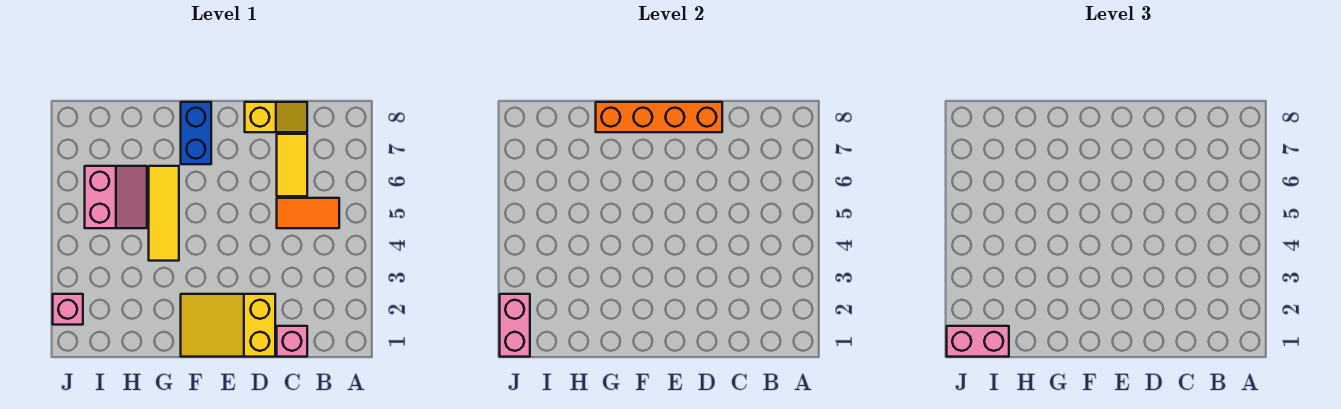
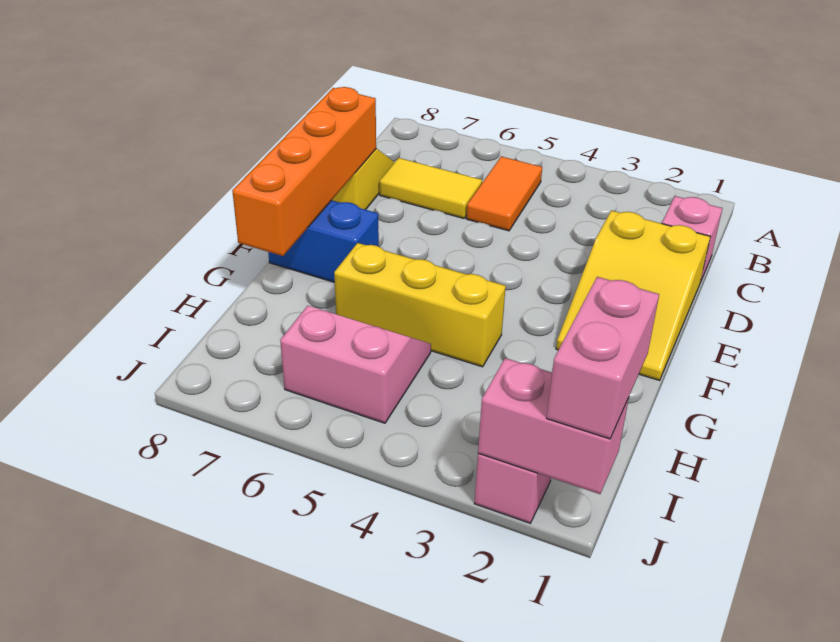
yellow 1x3 tile [149,166,179,261] -> yellow 1x3 brick [334,243,506,367]

